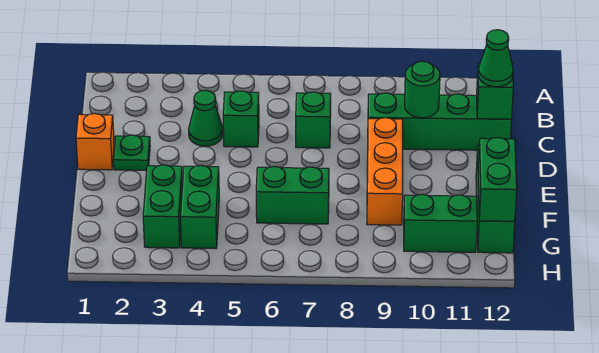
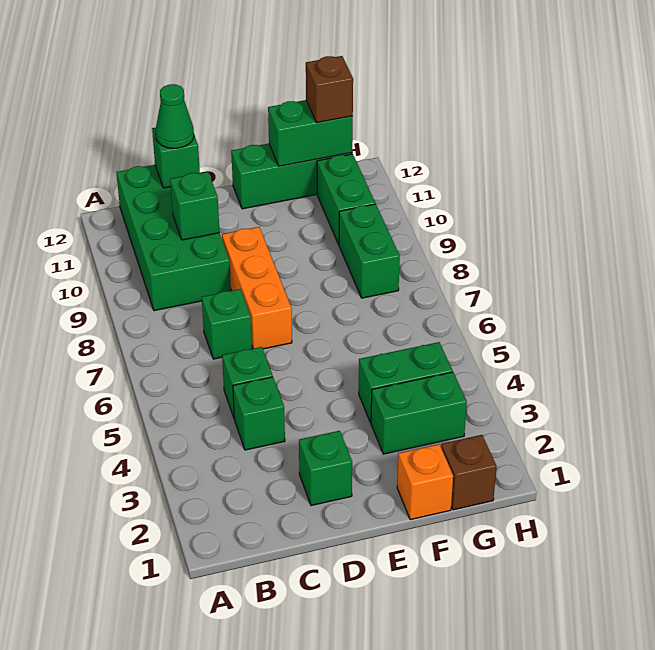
green 1x1 cone [189,90,223,146] -> green 1x1 brick [233,377,285,450]
green 1x4 brick [368,93,512,150] -> green 2x4 brick [117,165,231,311]
green 1x1 round brick [404,61,440,118] -> green 1x1 brick [170,172,220,240]
orange 1x1 brick [76,113,114,170] -> orange 1x1 brick moved to [397,444,453,520]
green 1x1 plate [114,135,150,170] -> green 1x1 brick [299,431,352,506]
orange 1x3 brick [367,118,403,225] -> orange 1x3 brick turned to [222,227,292,349]
green 1x2 brick [256,167,329,224] -> green 1x2 brick moved to [339,204,400,298]
none -> brown 1x1 brick [441,435,497,510]
none -> brown 1x1 brick [306,56,353,123]

